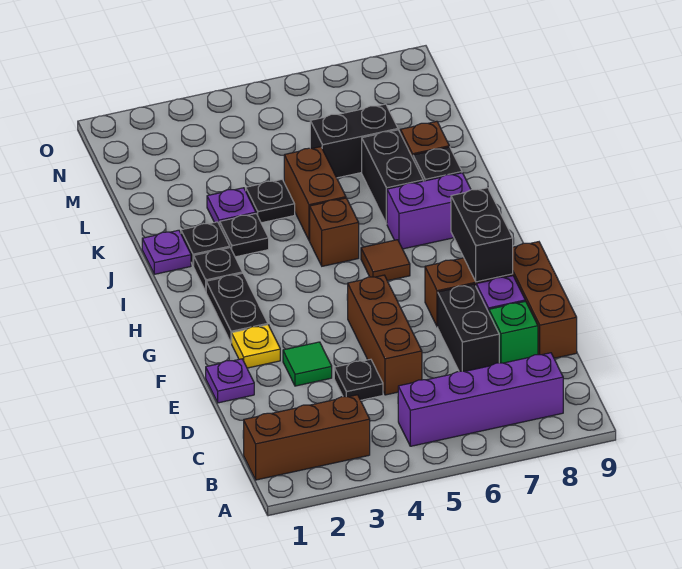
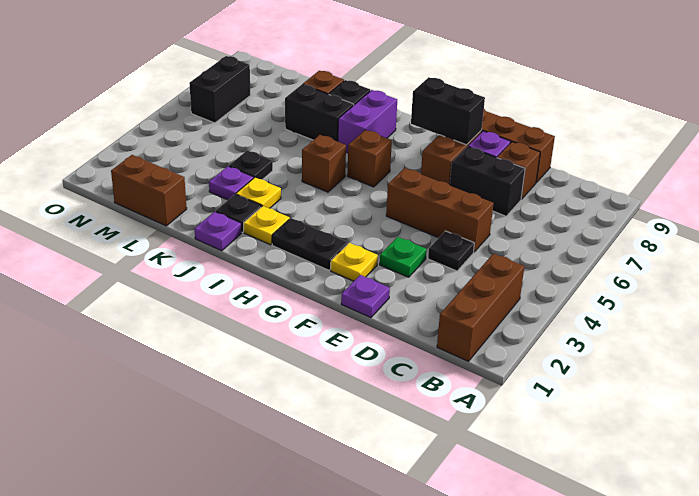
purple 1x4 brick [398,353,563,446] -> none
green 1x1 brick [489,301,538,363] -> brown 1x1 brick [497,142,540,199]
green 1x1 tile [283,342,332,386] -> green 1x1 plate [380,237,426,277]
brown 1x1 tile [361,240,410,281] -> brown 1x1 brick [347,130,392,187]
black 1x1 plate [194,248,242,291] -> yellow 1x1 plate [244,206,290,245]
black 1x1 plate [220,214,269,257] -> yellow 1x1 plate [236,177,281,208]
brown 1x2 brick [284,147,346,241] -> brown 1x2 brick moved to [111,155,187,226]
black 1x2 brick [310,104,398,178] -> black 1x2 brick moved to [189,56,251,123]

